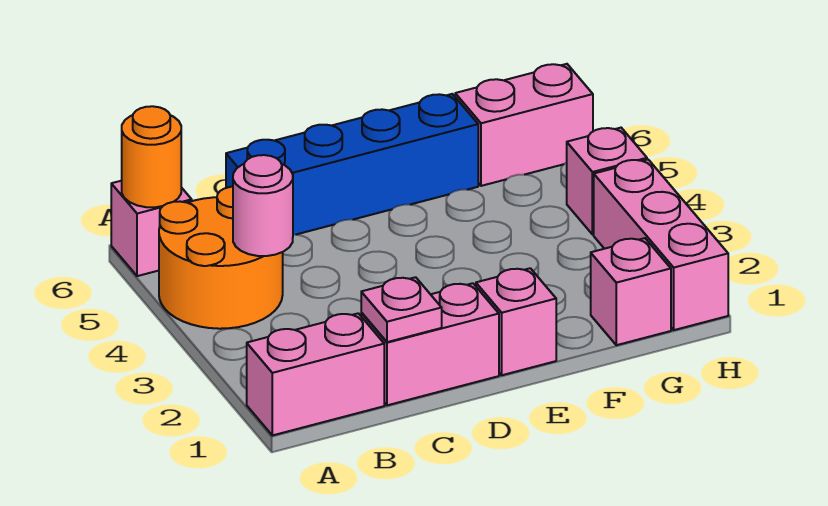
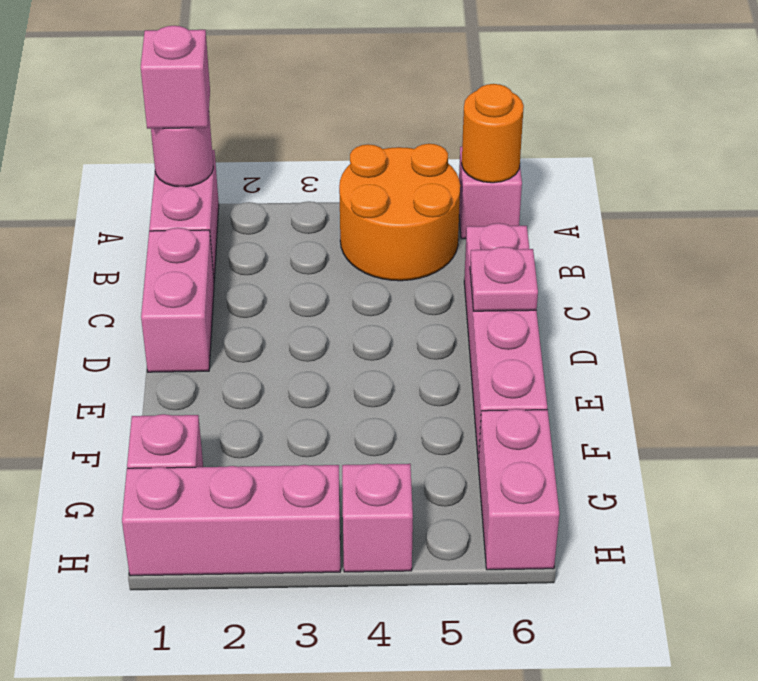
pink 1x1 round brick [233,155,293,256] -> pink 1x1 round brick moved to [151,116,213,187]
pink 1x1 plate [361,277,442,342] -> pink 1x1 plate moved to [470,247,538,311]
blue 1x4 brick [226,94,478,235] -> pink 1x4 brick [464,223,547,463]
pink 1x1 brick [476,268,556,375] -> pink 1x1 brick moved to [141,26,210,129]

